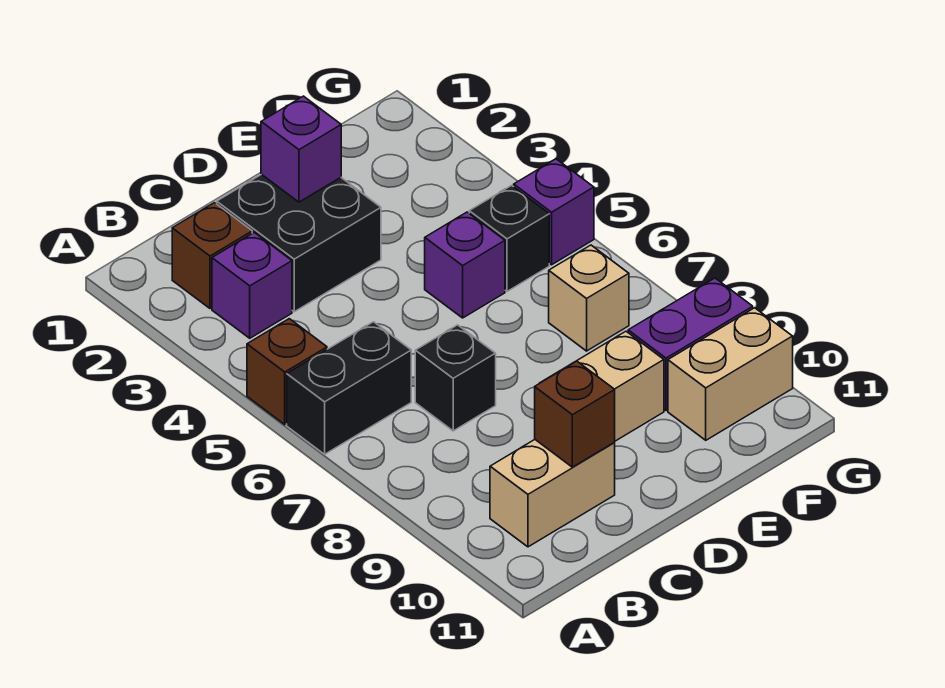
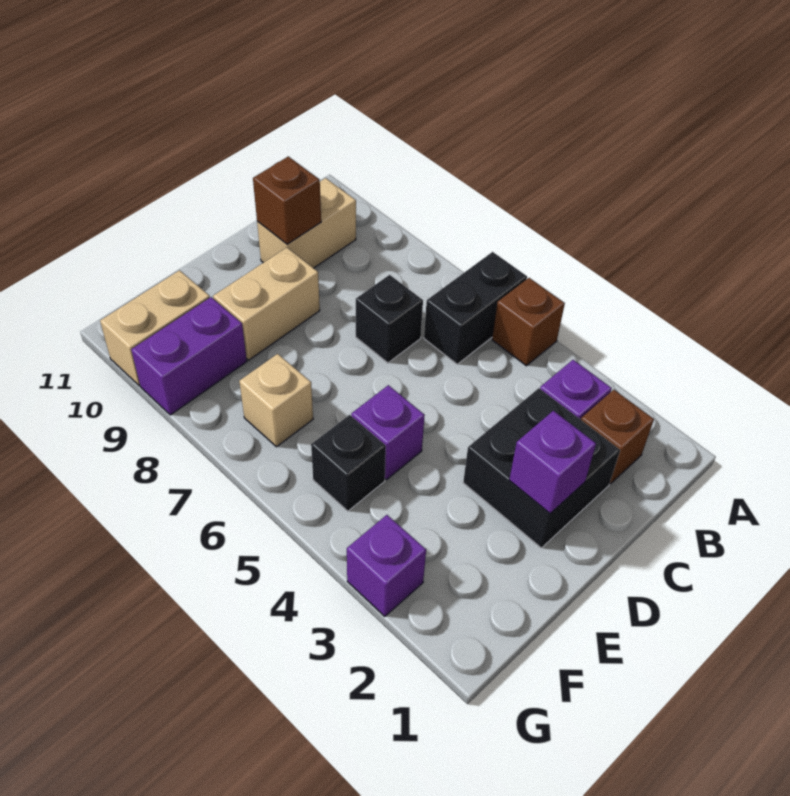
purple 1x1 brick [514,159,594,265] -> purple 1x1 brick moved to [347,515,426,616]

